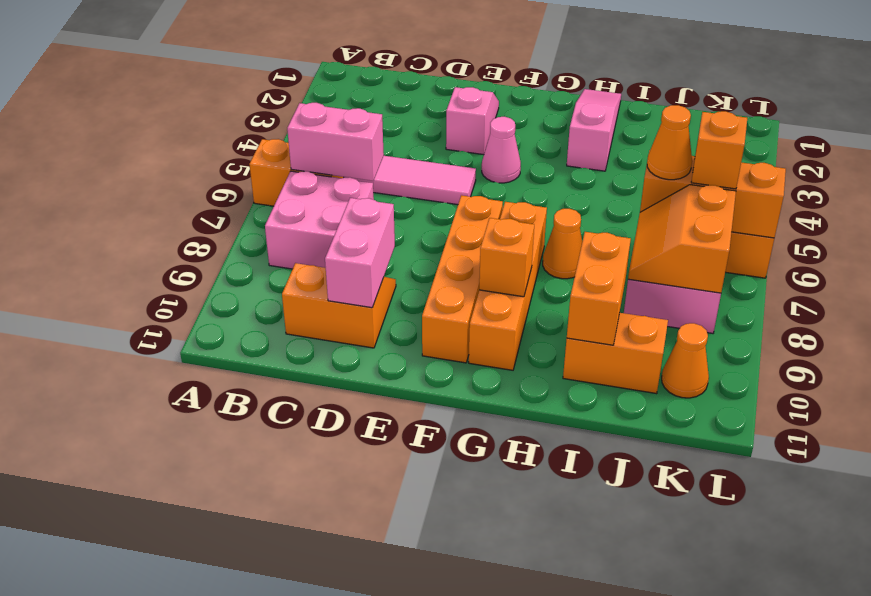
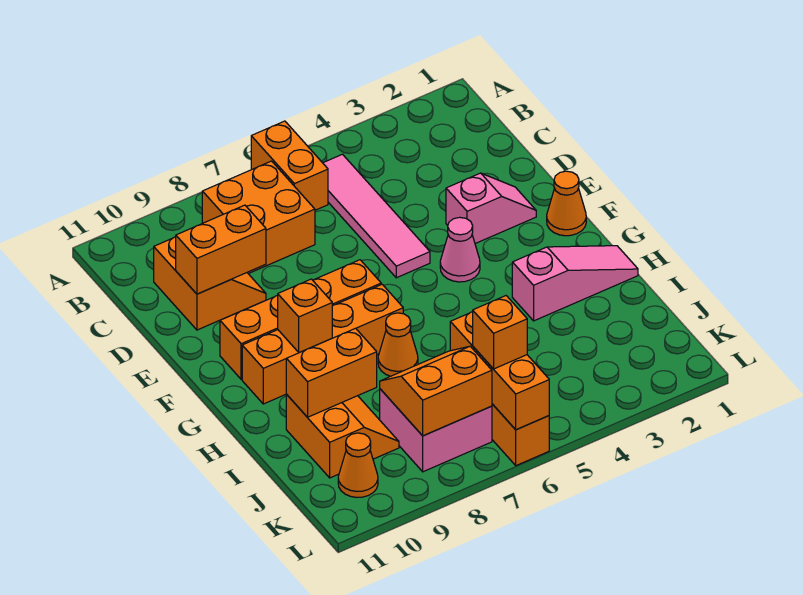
pink 1x2 brick [287,103,384,181] -> none
pink 2x2 brick [265,171,374,269] -> orange 2x2 brick [202,161,315,274]
pink 1x2 brick [325,198,395,308] -> orange 1x2 brick [176,205,266,294]
orange 1x1 cone [647,105,692,180] -> orange 1x1 cone moved to [547,171,586,236]

